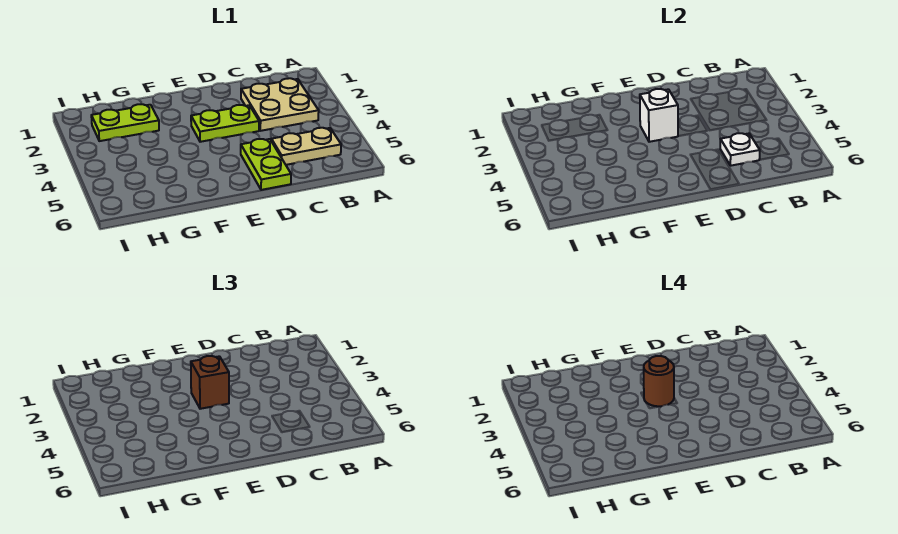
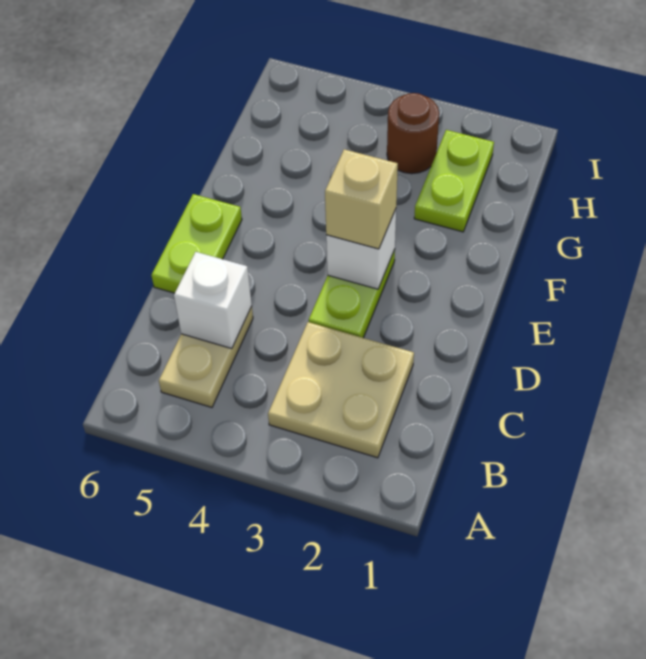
white 1x1 plate [720,133,760,166] -> white 1x1 brick [174,252,252,349]
lime 1x2 plate [241,139,291,190] -> lime 1x2 plate turned to [151,194,242,293]
brown 1x1 brick [191,356,229,409] -> tan 1x1 brick [325,149,398,249]
brown 1x1 round brick [644,356,674,407] -> brown 1x1 round brick moved to [387,93,439,174]

